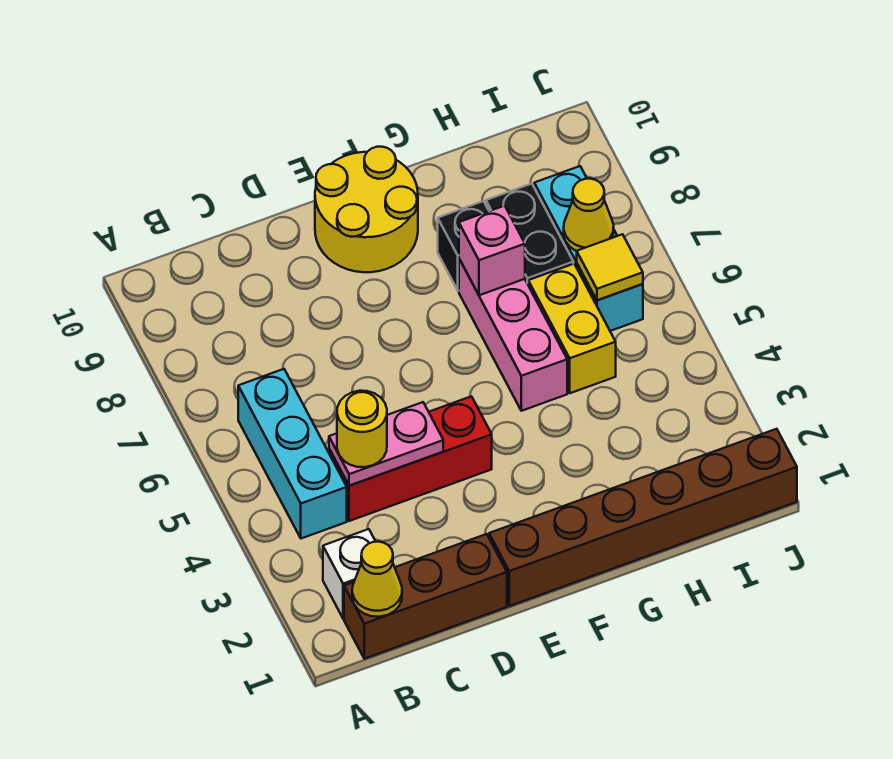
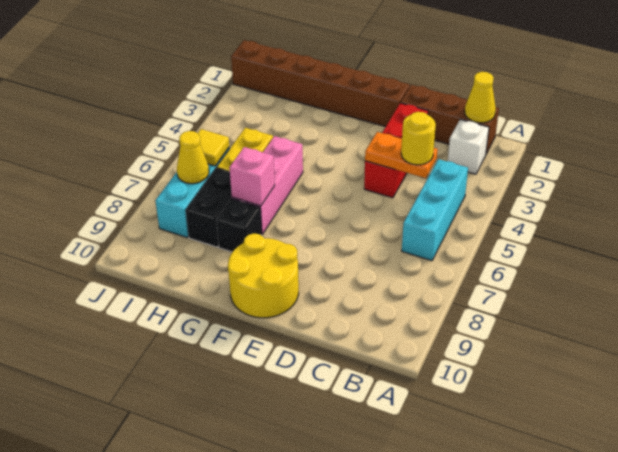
red 1x3 brick [329,396,492,521] -> red 1x3 brick turned to [364,103,428,198]
pink 1x2 plate [329,402,443,486] -> orange 1x2 plate [365,132,438,178]

